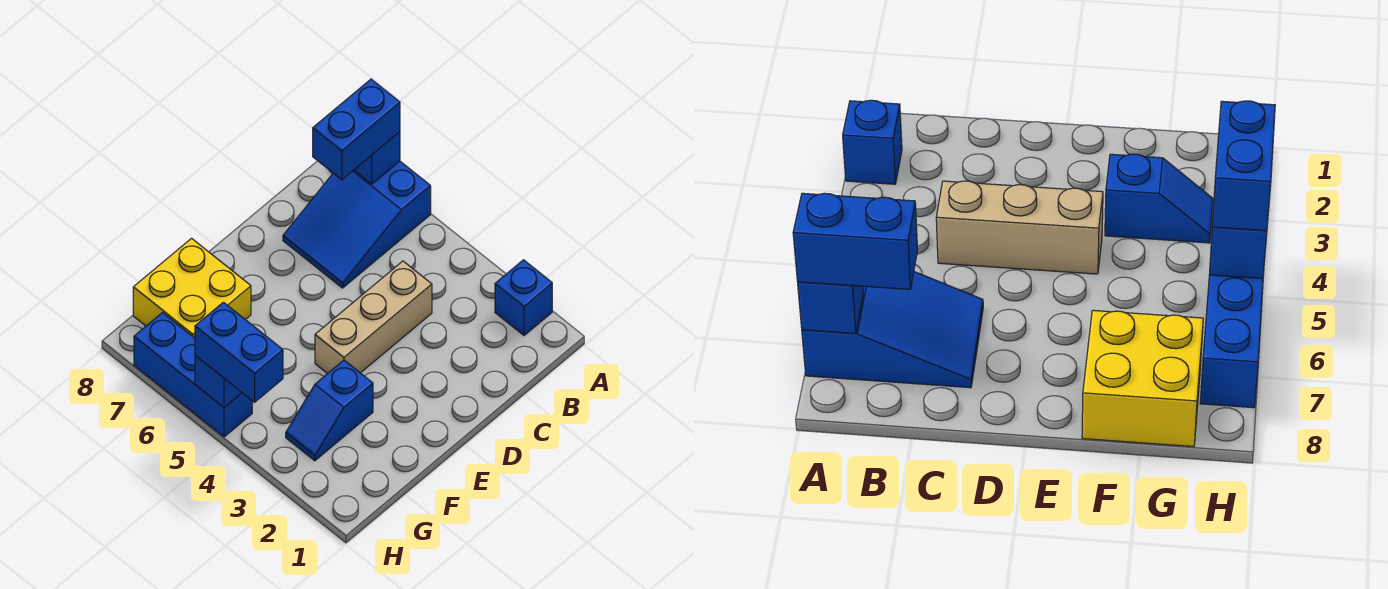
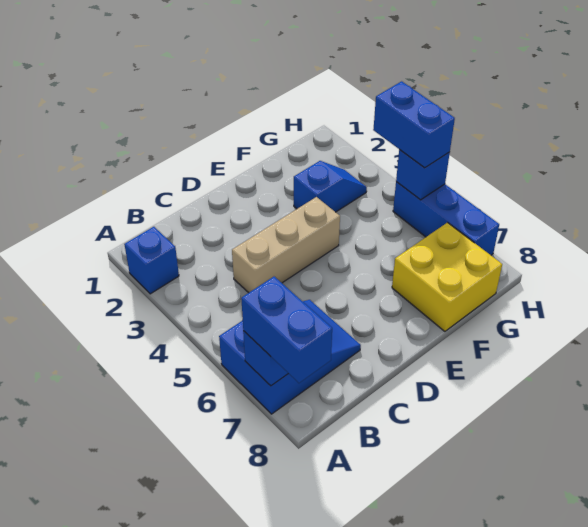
blue 1x2 brick [313,79,400,180] -> blue 1x2 brick turned to [241,277,332,383]

